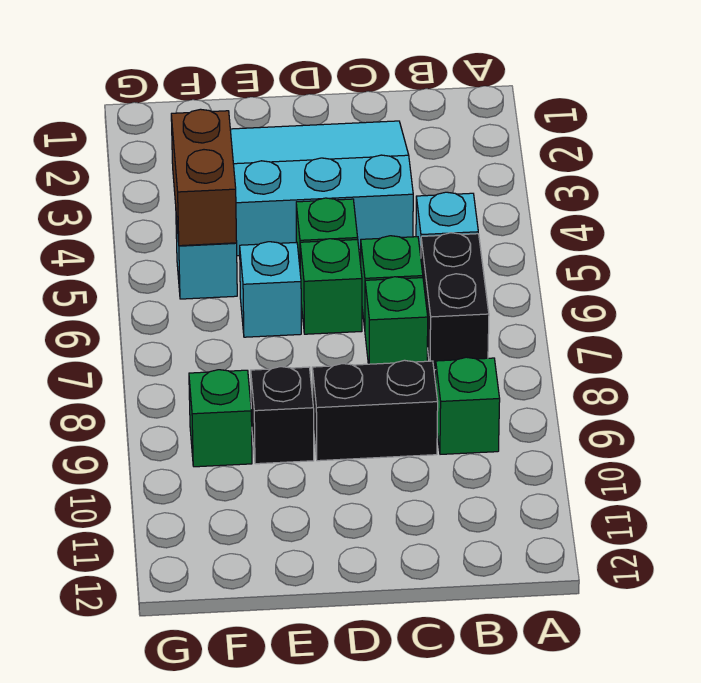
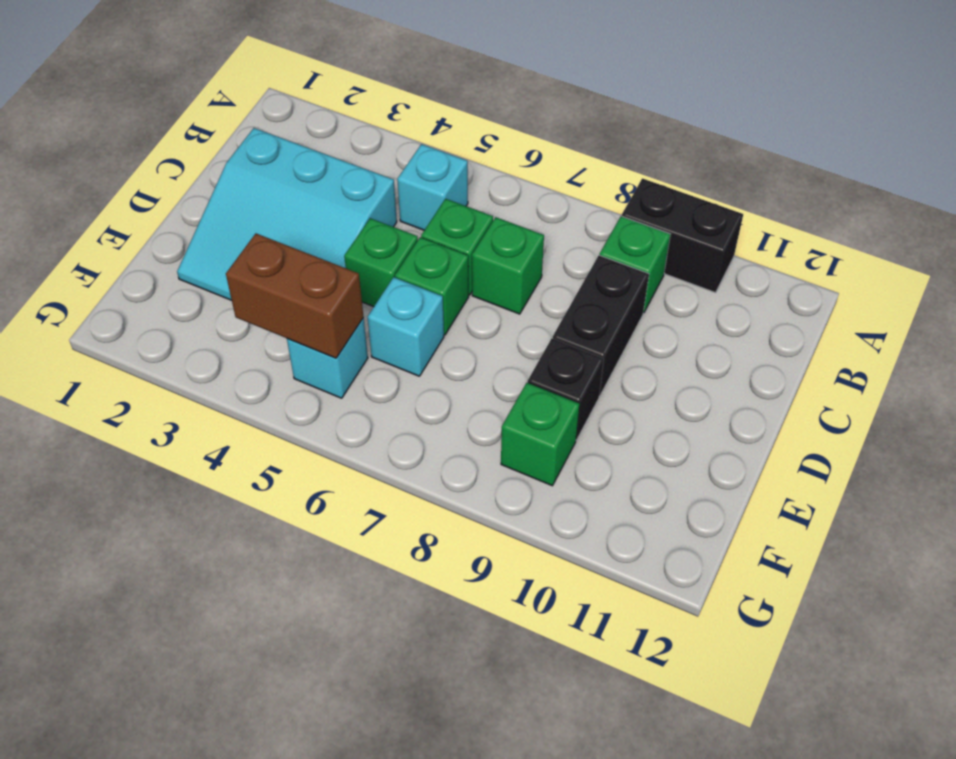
black 1x2 brick [421,233,489,370] -> black 1x2 brick moved to [622,178,743,293]
cyan 3x3 slope [230,121,413,256] -> cyan 3x3 slope turned to [177,128,397,300]

